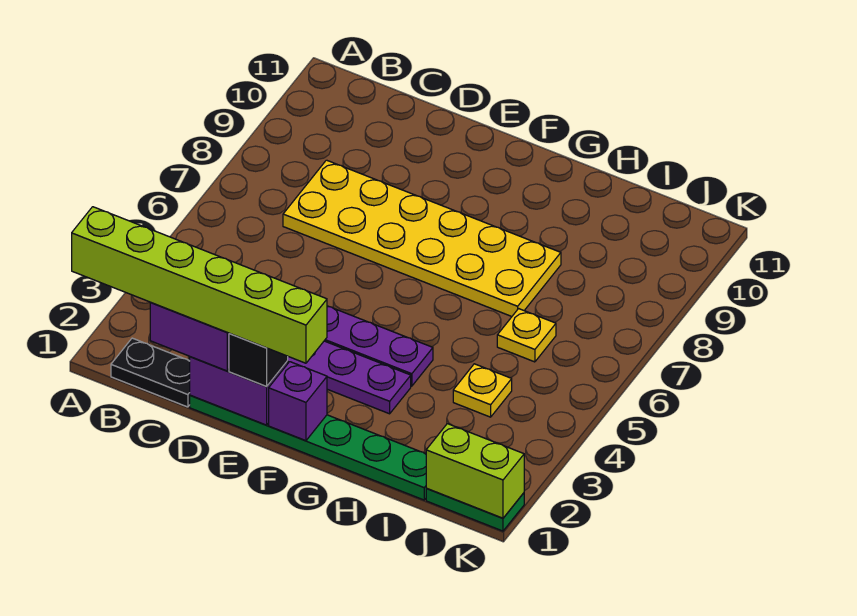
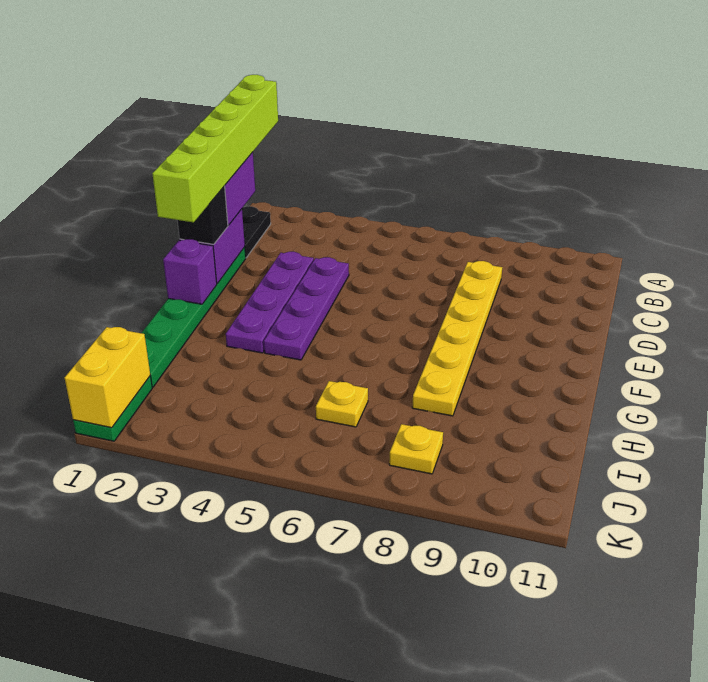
yellow 2x6 plate [283,160,561,316] -> yellow 1x6 plate [412,261,502,416]
yellow 1x1 plate [453,364,512,417] -> yellow 1x1 plate moved to [389,424,443,474]
lime 1x2 brick [426,424,524,518] -> yellow 1x2 brick [65,327,150,428]

